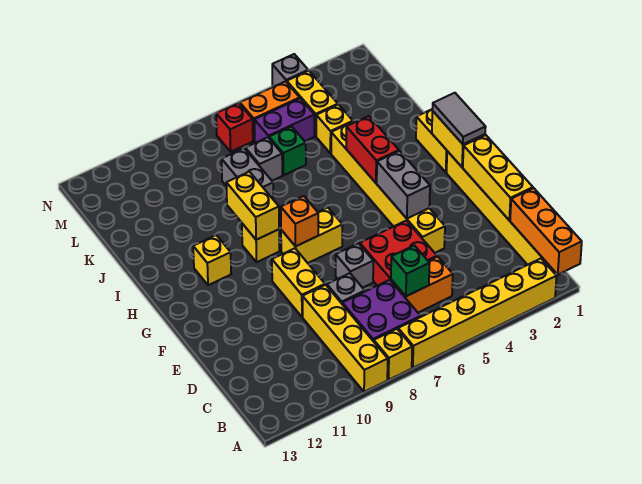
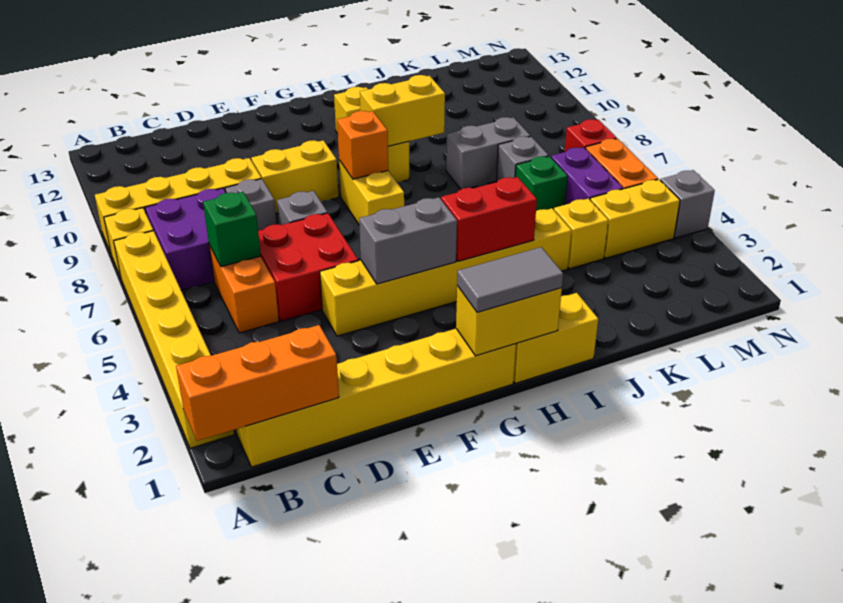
yellow 1x3 brick [463,135,533,220] -> none

